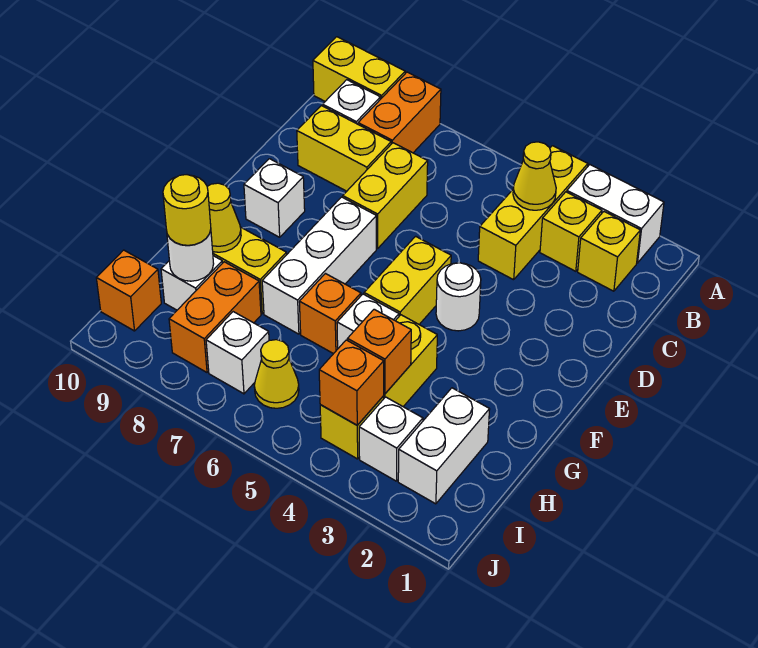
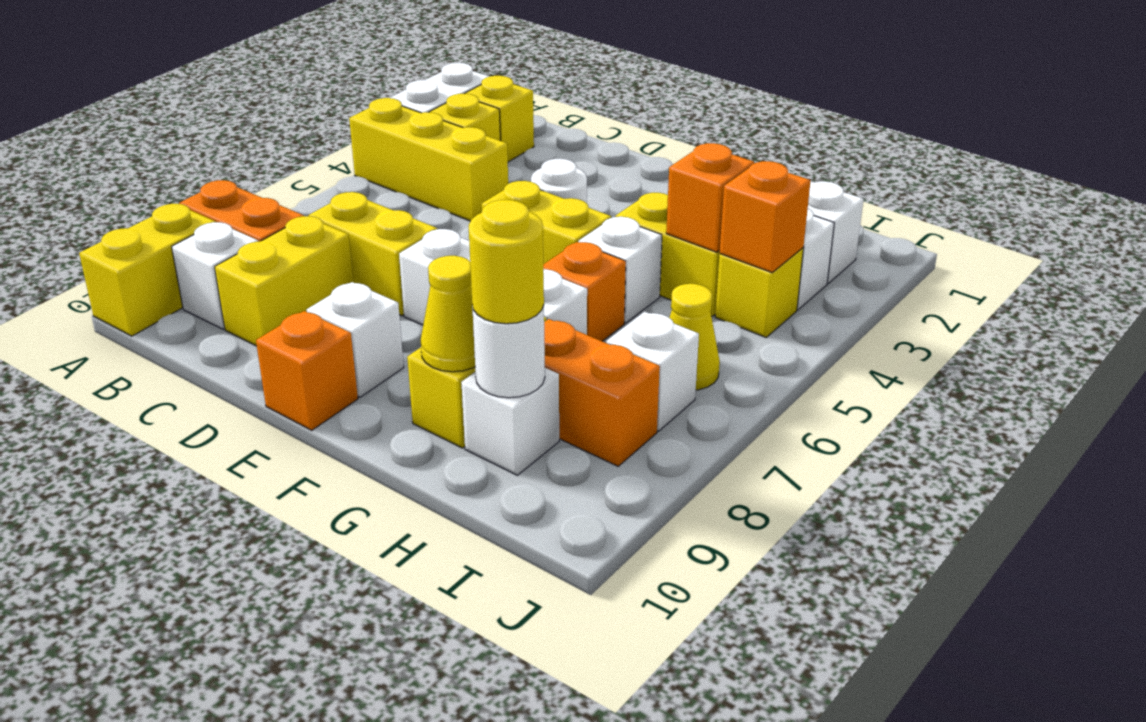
yellow 1x1 cone [513,142,556,210] -> none
orange 1x1 brick [96,250,161,331] -> orange 1x1 brick moved to [256,311,358,430]

